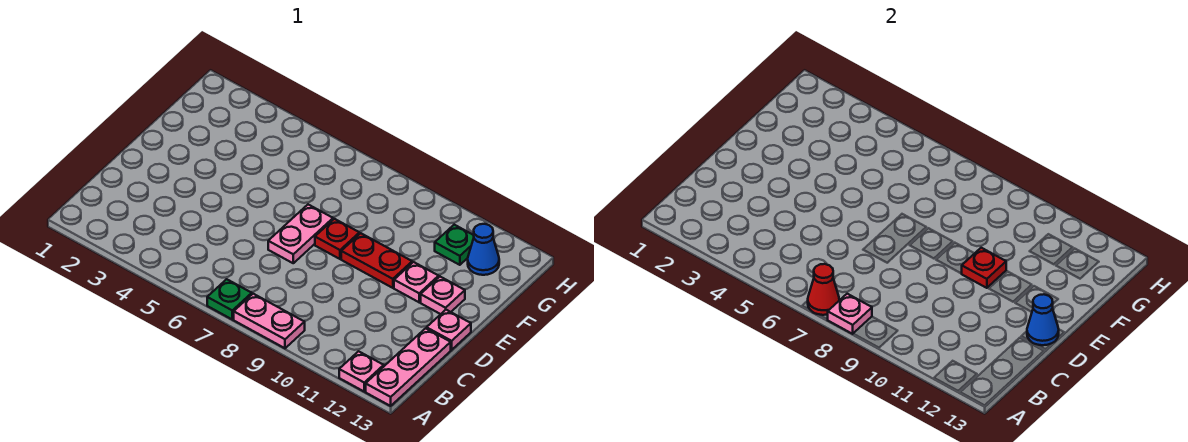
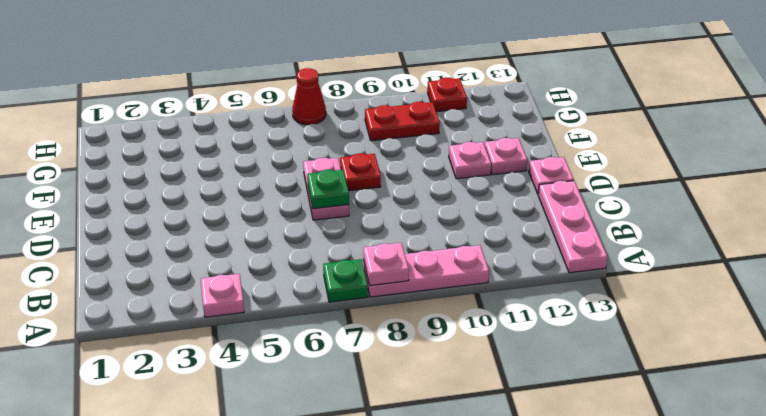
red 1x1 cone [808,264,839,315] -> red 1x1 cone moved to [292,68,326,125]
pink 1x2 plate [234,294,305,348] -> pink 1x3 plate [363,245,489,297]
pink 1x1 plate [339,351,384,391] -> pink 1x1 plate moved to [201,274,244,317]
blue 1x1 cone [1027,294,1059,345] -> none
red 1x2 plate [341,233,412,288] -> red 1x2 plate moved to [365,102,440,141]
red 1x1 plate [962,248,1006,288] -> red 1x1 plate moved to [427,77,467,112]
green 1x1 plate [435,225,474,265] -> green 1x1 plate moved to [307,170,349,209]
blue 1x1 cone [468,224,499,275] -> none

